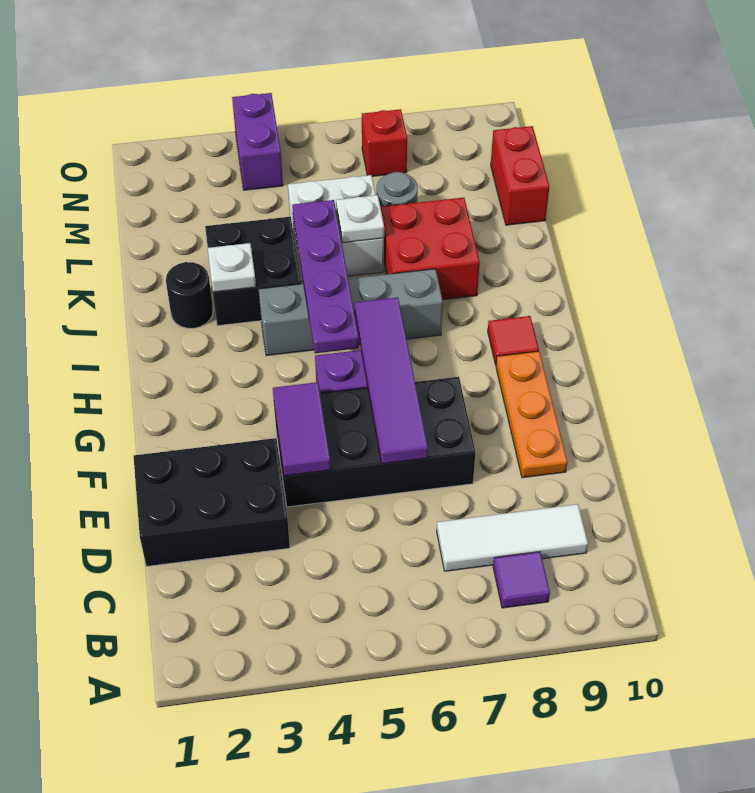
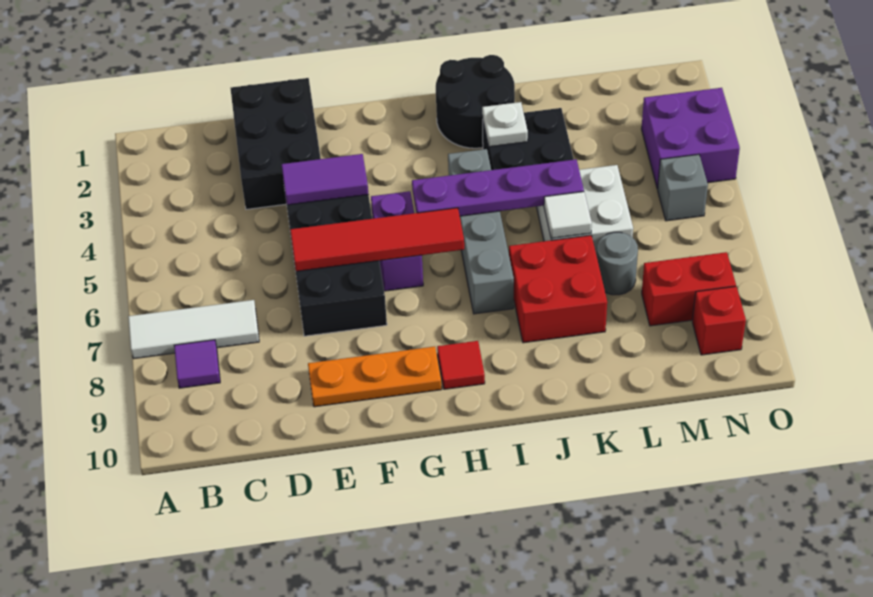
white 1x3 tile [437,504,588,571] -> white 1x3 tile turned to [128,300,259,359]
purple 1x4 tile [355,297,428,464] -> red 1x4 tile [290,208,464,271]
black 1x1 round brick [166,262,213,328] -> black 2x2 round brick [436,55,515,148]
white 1x1 plate [336,195,384,243] -> white 1x1 tile [544,192,592,238]
red 1x2 brick [491,126,549,225] -> red 1x2 brick moved to [642,252,736,326]
purple 1x2 brick [232,93,283,190] -> purple 2x2 brick [641,88,740,189]
none -> grey 1x1 brick [658,154,708,221]
red 1x1 brick [362,109,407,176] -> red 1x1 brick moved to [692,286,746,355]

